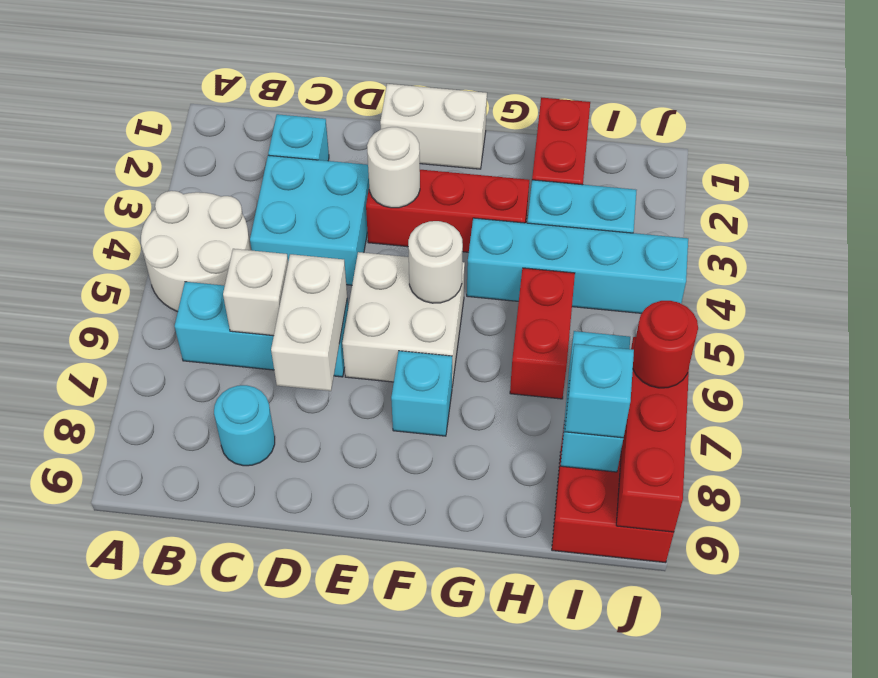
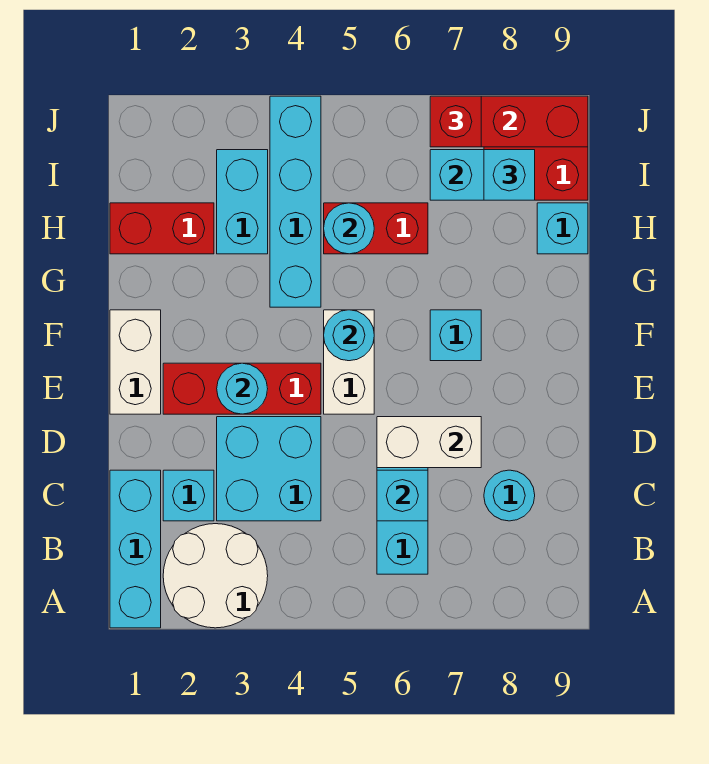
none -> cyan 1x3 brick [110,470,161,628]
white 2x2 round brick [141,191,251,312] -> white 2x2 round brick moved to [163,524,268,628]
white 1x1 brick [223,249,288,336] -> cyan 1x1 brick [377,470,428,521]
red 1x3 brick [366,170,529,252] -> red 1x3 brick turned to [163,363,321,414]
white 1x1 round brick [367,127,420,208] -> cyan 1x1 round brick [217,363,268,414]
white 2x2 brick [342,252,465,386] -> white 1x2 brick [324,310,374,414]
white 1x1 round brick [408,221,463,303] -> cyan 1x1 round brick [324,310,374,361]
none -> cyan 1x1 round brick [324,203,374,254]
none -> cyan 1x1 brick [537,203,588,254]
red 1x1 round brick [633,301,698,388] -> red 1x1 brick [430,96,481,147]

